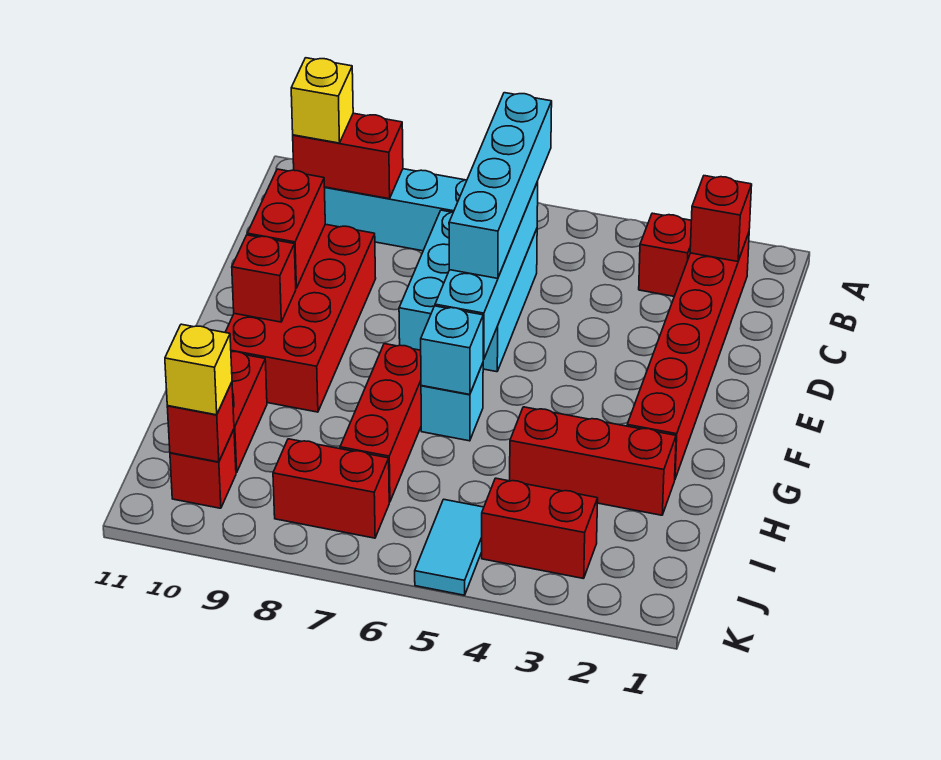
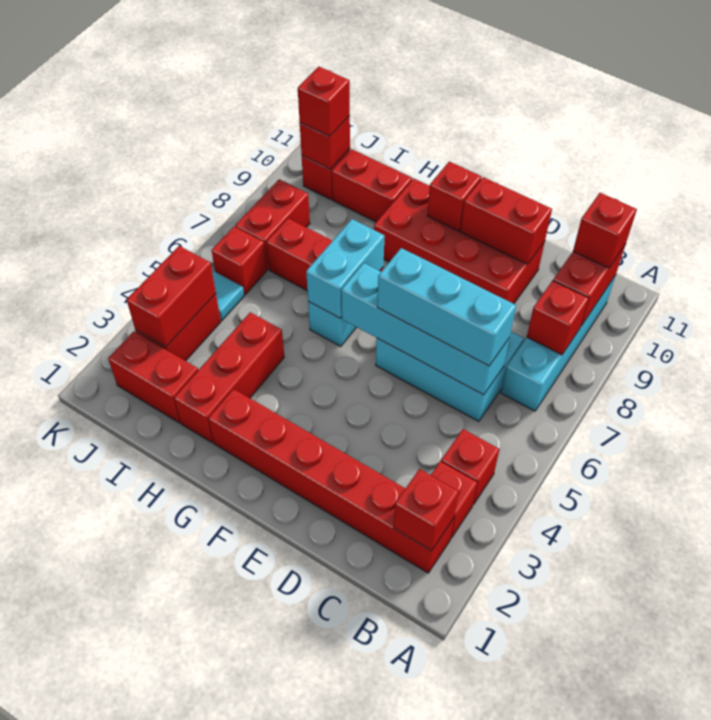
none -> red 1x1 brick [441,429,499,505]
cyan 1x4 brick [449,93,552,278] -> cyan 1x3 brick [377,248,516,366]
none -> red 1x1 brick [527,280,589,355]
yellow 1x1 brick [291,58,353,143] -> red 1x1 brick [573,193,637,268]
cyan 1x1 brick [421,306,483,395] -> cyan 1x2 brick [306,219,384,318]
none -> red 1x2 brick [108,331,198,423]
none -> red 1x2 brick [127,246,216,347]
none -> red 1x1 brick [212,227,267,294]
yellow 1x1 brick [165,324,232,415] -> red 1x1 brick [298,67,350,137]

